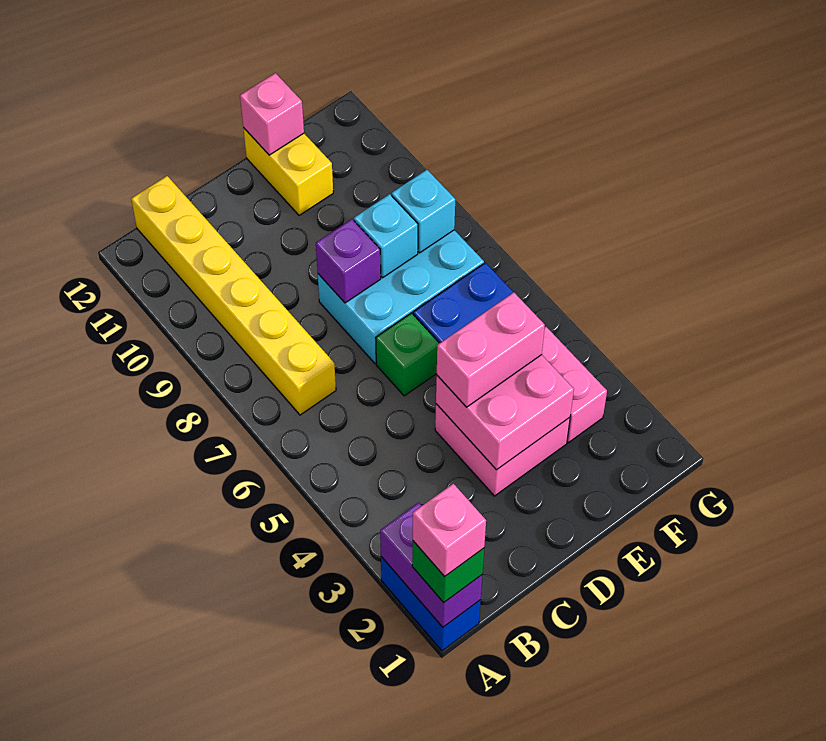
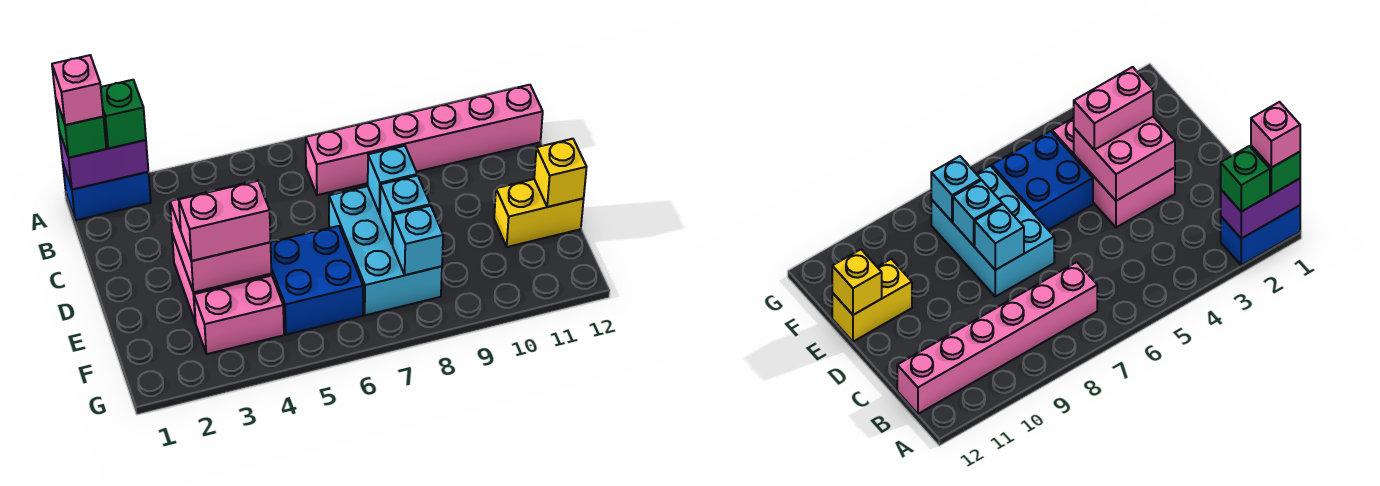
yellow 1x6 brick [131,176,336,415] -> pink 1x6 brick [306,85,543,195]
pink 1x2 brick [437,293,545,407] -> pink 1x2 brick turned to [179,181,271,261]
green 1x1 brick [376,313,439,396] -> green 1x1 brick moved to [101,80,146,148]
purple 1x1 brick [316,219,381,303] -> cyan 1x1 brick [368,146,417,214]
pink 1x1 brick [240,73,304,155] -> yellow 1x1 brick [534,139,587,207]

